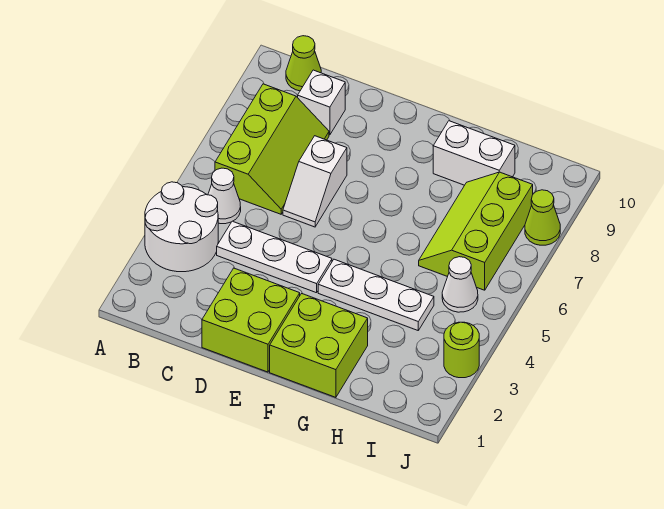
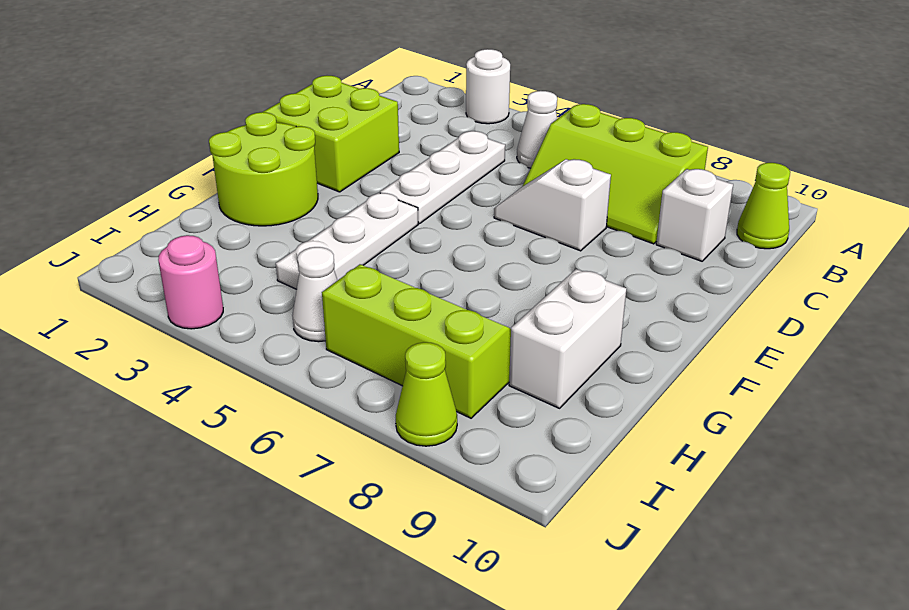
white 2x2 round brick [145,182,218,272] -> white 1x1 round brick [466,49,510,124]
lime 2x2 brick [270,294,368,397] -> lime 2x2 round brick [209,112,318,226]
lime 1x1 round brick [444,322,479,378] -> pink 1x1 round brick [158,235,223,329]

